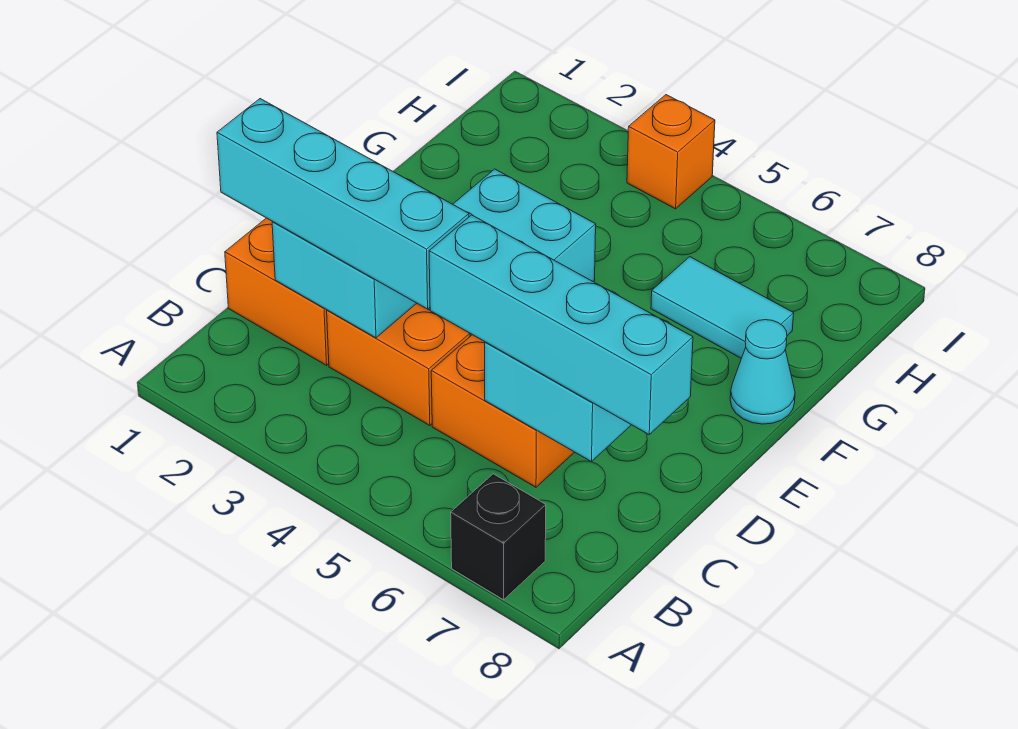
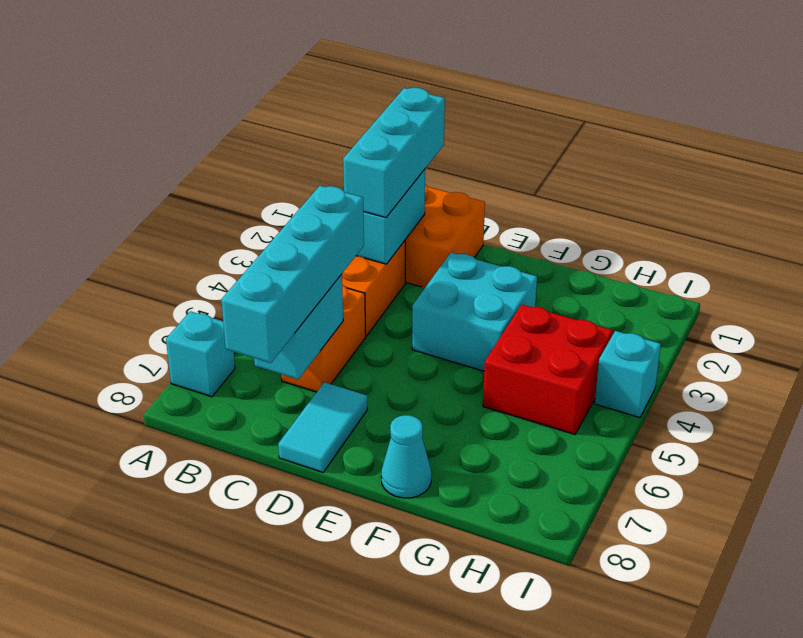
black 1x1 brick [451,474,546,600] -> cyan 1x1 brick [166,311,235,397]
cyan 1x4 brick [217,99,469,309] -> cyan 1x3 brick [343,88,445,218]
none -> red 2x2 brick [483,305,613,434]
cyan 1x2 tile [651,257,794,358] -> cyan 1x2 tile moved to [278,382,367,472]
orange 1x1 brick [627,95,715,209] -> cyan 1x1 brick [595,331,661,417]

